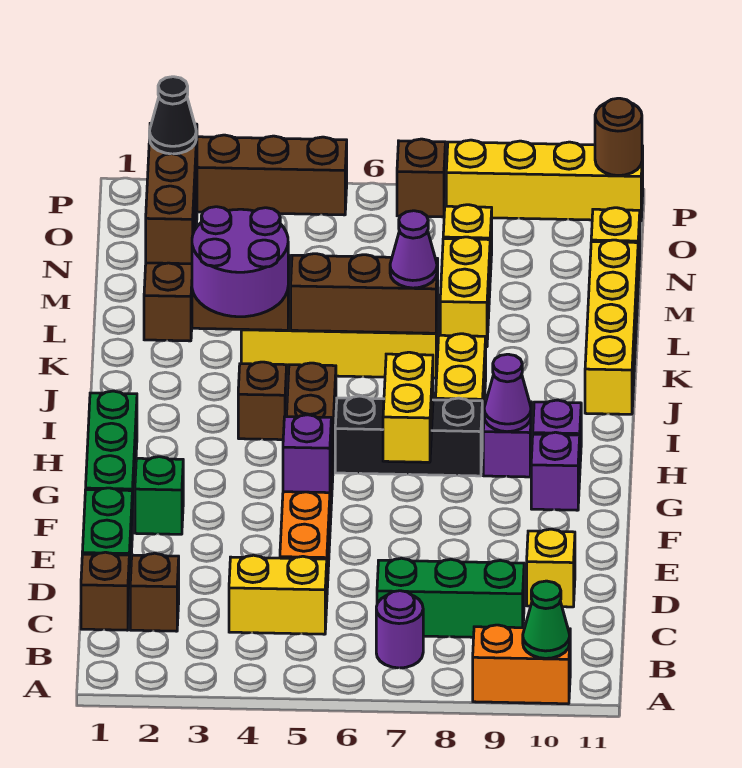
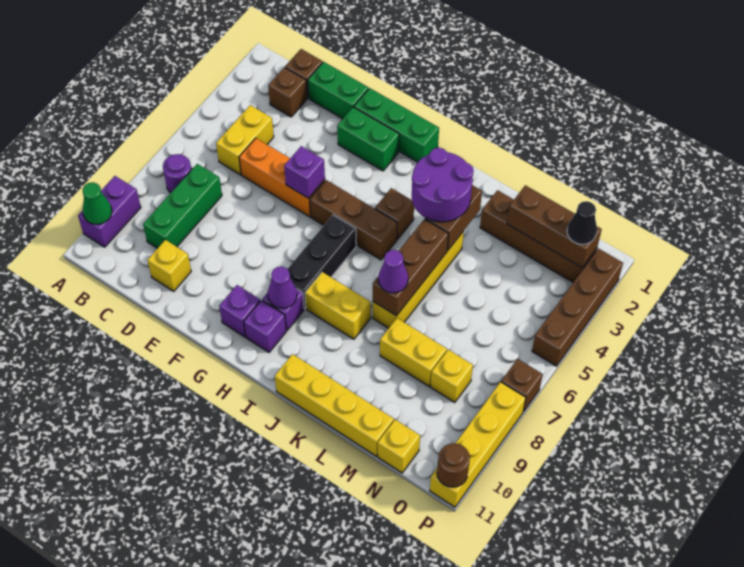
orange 1x2 brick [473,625,570,704] -> purple 1x2 brick [78,176,141,247]
green 1x1 brick [135,457,183,534] -> green 1x2 brick [337,107,399,171]
yellow 1x2 brick [383,352,433,462] -> none

